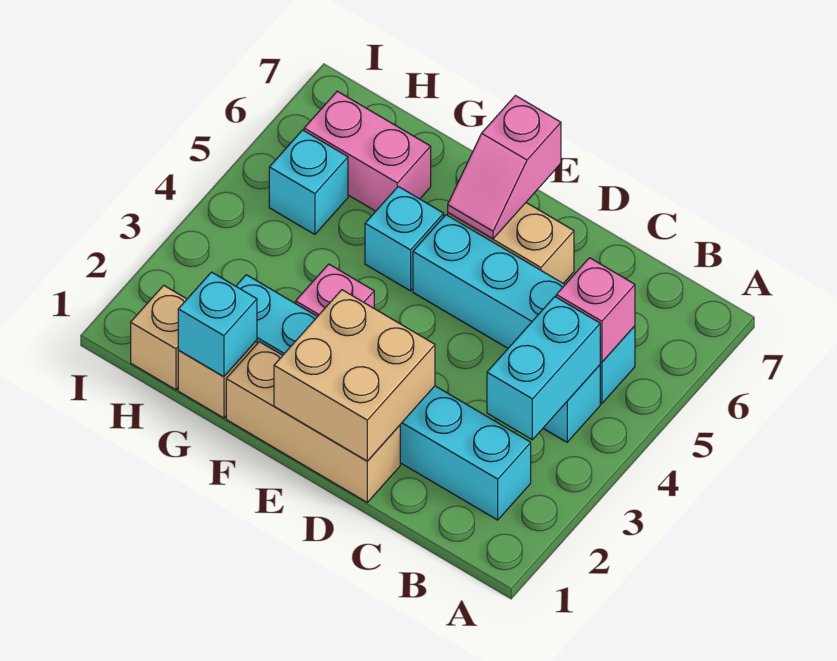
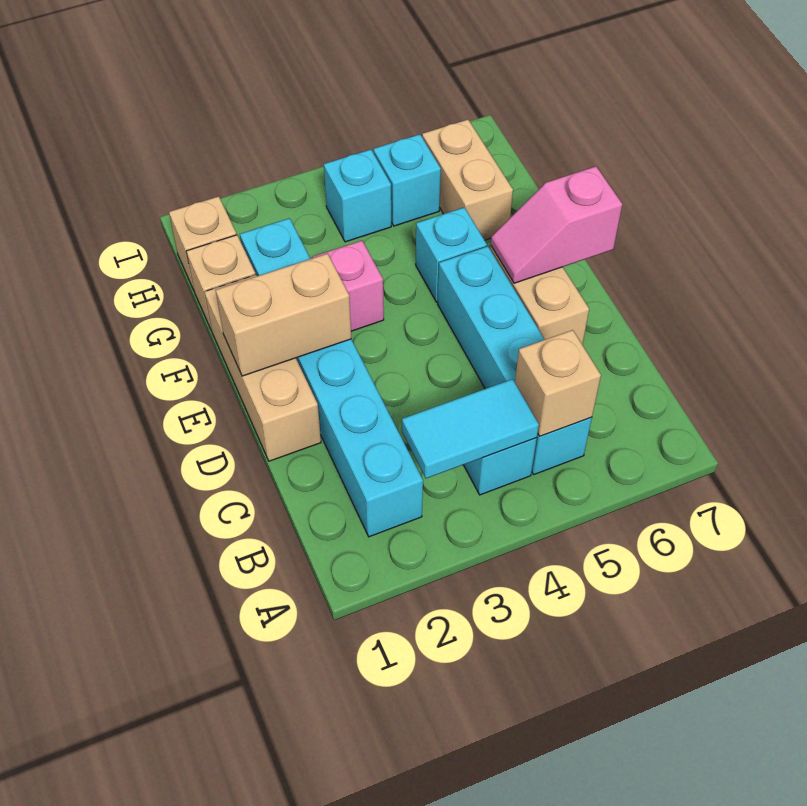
cyan 1x2 brick [487,297,600,440] -> cyan 1x2 tile [402,379,539,478]
pink 1x1 brick [556,258,635,362] -> tan 1x1 brick [515,330,601,436]
tan 2x2 brick [274,290,435,461] -> tan 1x2 brick [216,254,351,376]
cyan 1x1 brick [178,272,257,377] -> cyan 1x1 brick moved to [324,150,391,242]
pink 1x2 brick [304,91,431,211] -> tan 1x2 brick [422,120,513,240]

